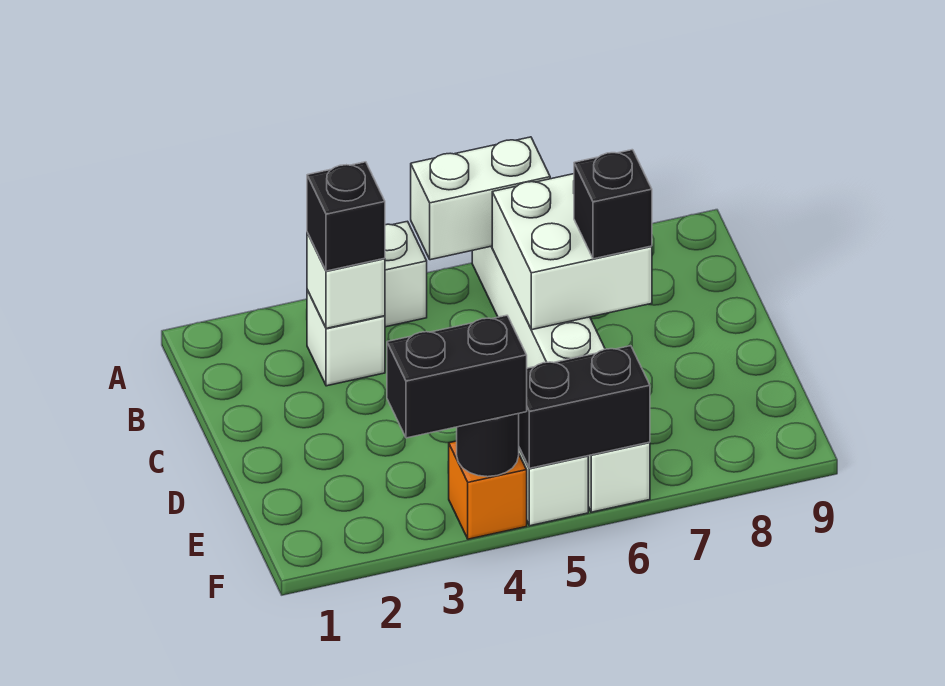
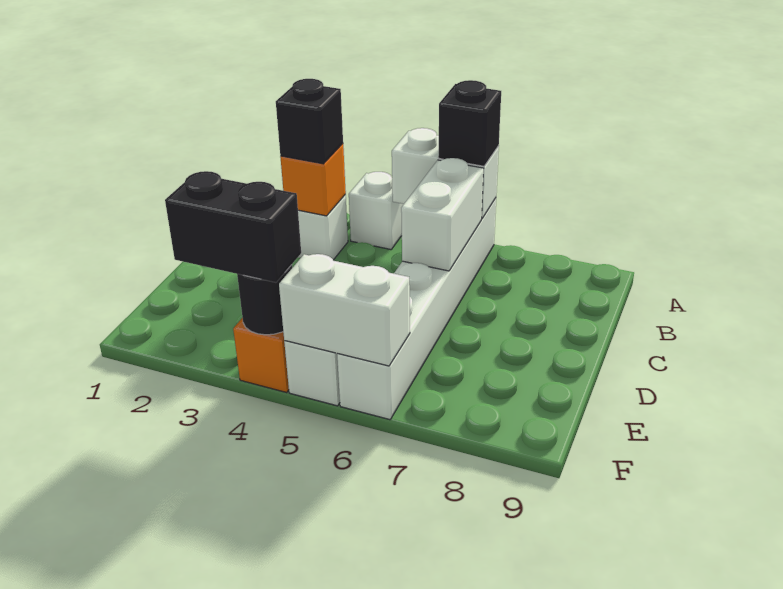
white 1x1 brick [307,233,385,328] -> orange 1x1 brick [280,144,346,216]
white 2x2 brick [492,174,652,330] -> white 1x2 brick [401,158,483,271]
black 1x1 brick [574,150,652,259] -> black 1x1 brick moved to [438,80,501,166]
black 1x2 brick [519,346,650,468] -> white 1x2 brick [279,254,410,366]

